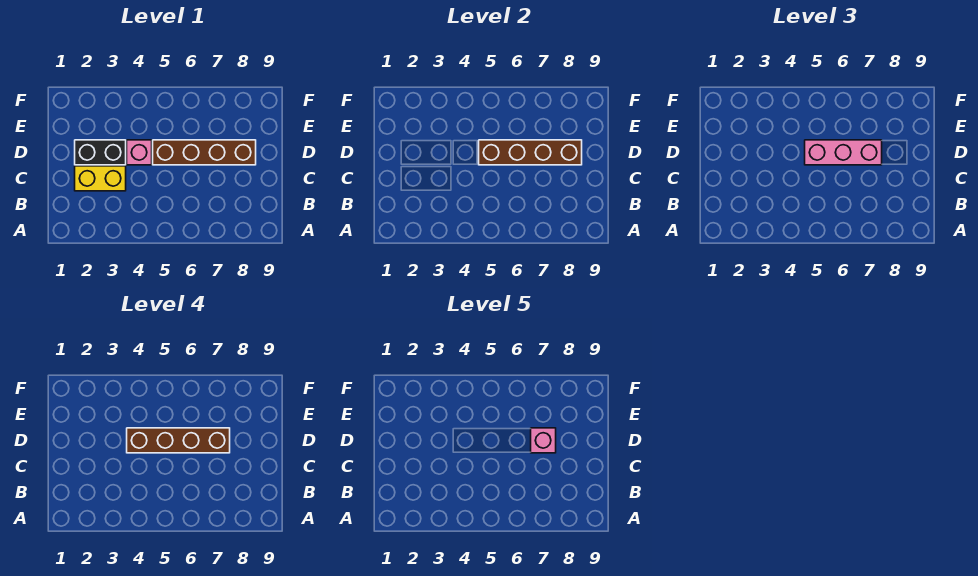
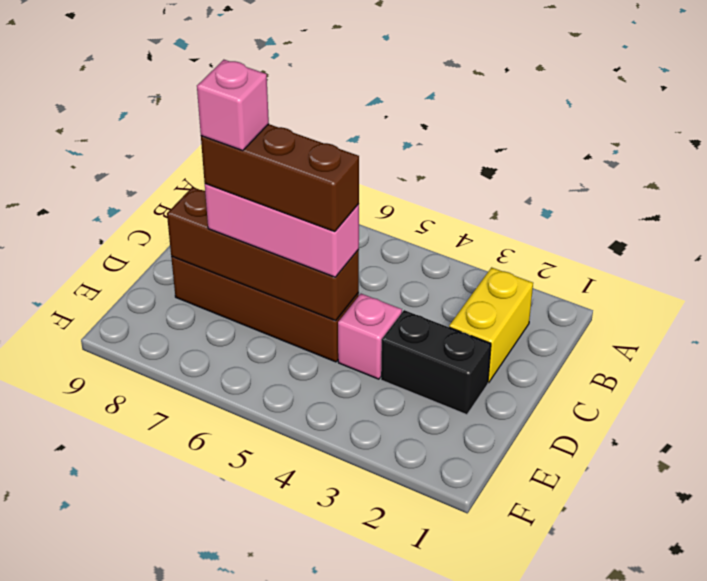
yellow 1x2 brick [75,166,126,191] -> yellow 1x2 brick turned to [449,267,533,383]
brown 1x4 brick [127,428,230,453] -> brown 1x3 brick [201,124,359,232]

